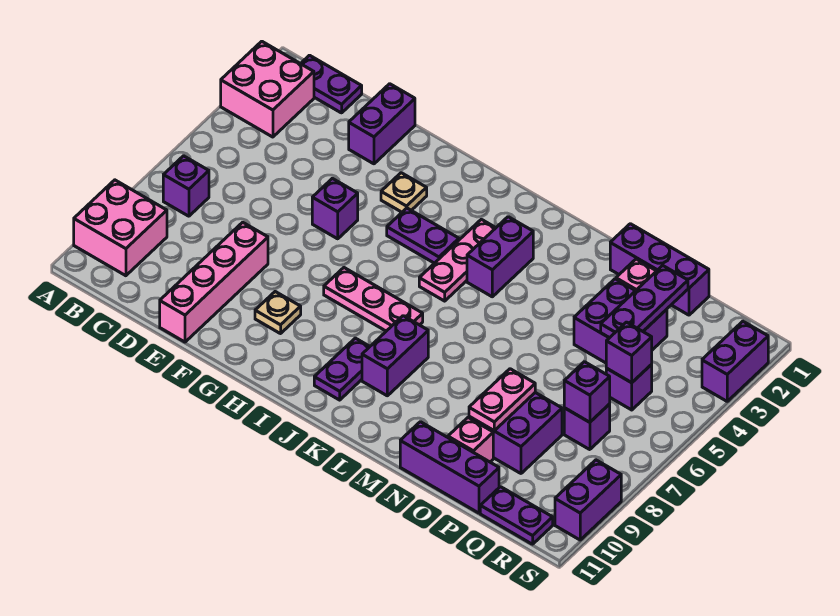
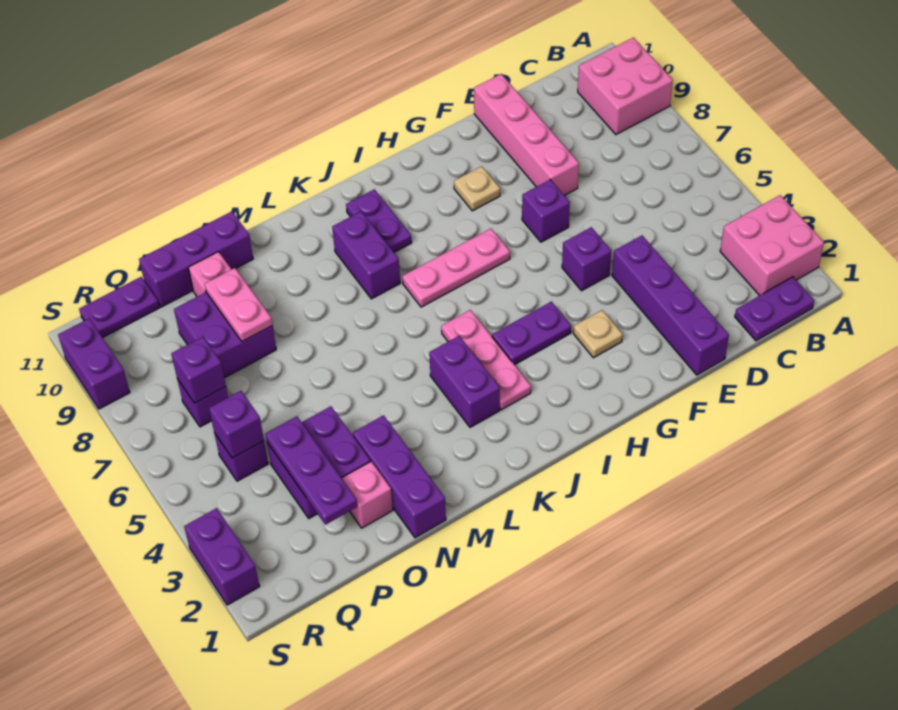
purple 1x1 brick [163,156,209,216] -> purple 1x1 brick moved to [522,180,570,242]
purple 1x2 brick [349,84,415,164] -> purple 1x4 brick [612,236,729,375]
purple 1x3 brick [610,224,709,315] -> purple 1x3 brick turned to [353,415,446,538]

